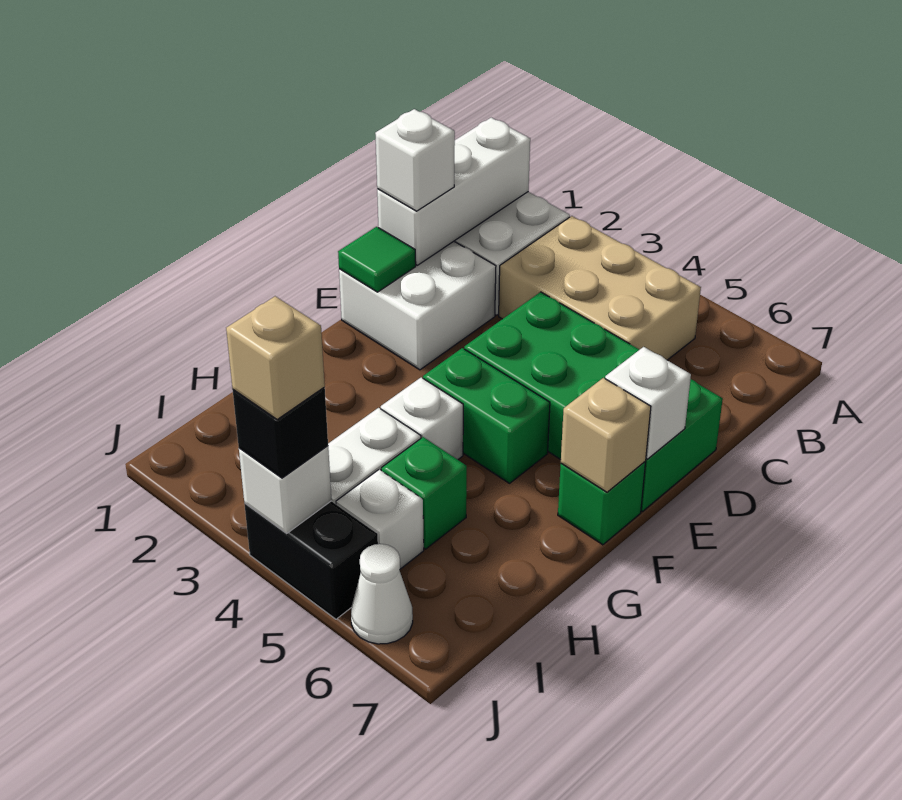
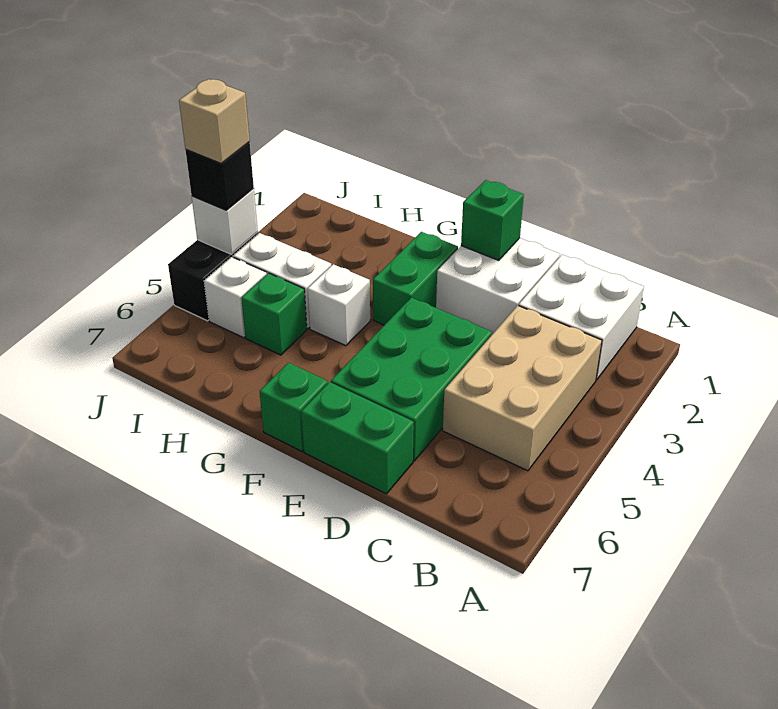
white 1x3 brick [377,118,530,265] -> none
white 1x1 brick [375,109,455,211] -> none
green 1x1 tile [338,227,416,292] -> green 1x1 brick [461,180,524,260]
white 1x1 brick [605,347,691,459] -> none
green 1x2 brick [423,348,550,483] -> green 1x2 brick moved to [373,232,458,325]
tan 1x1 brick [561,378,651,492] -> none
white 1x1 cone [351,544,413,644] -> none

